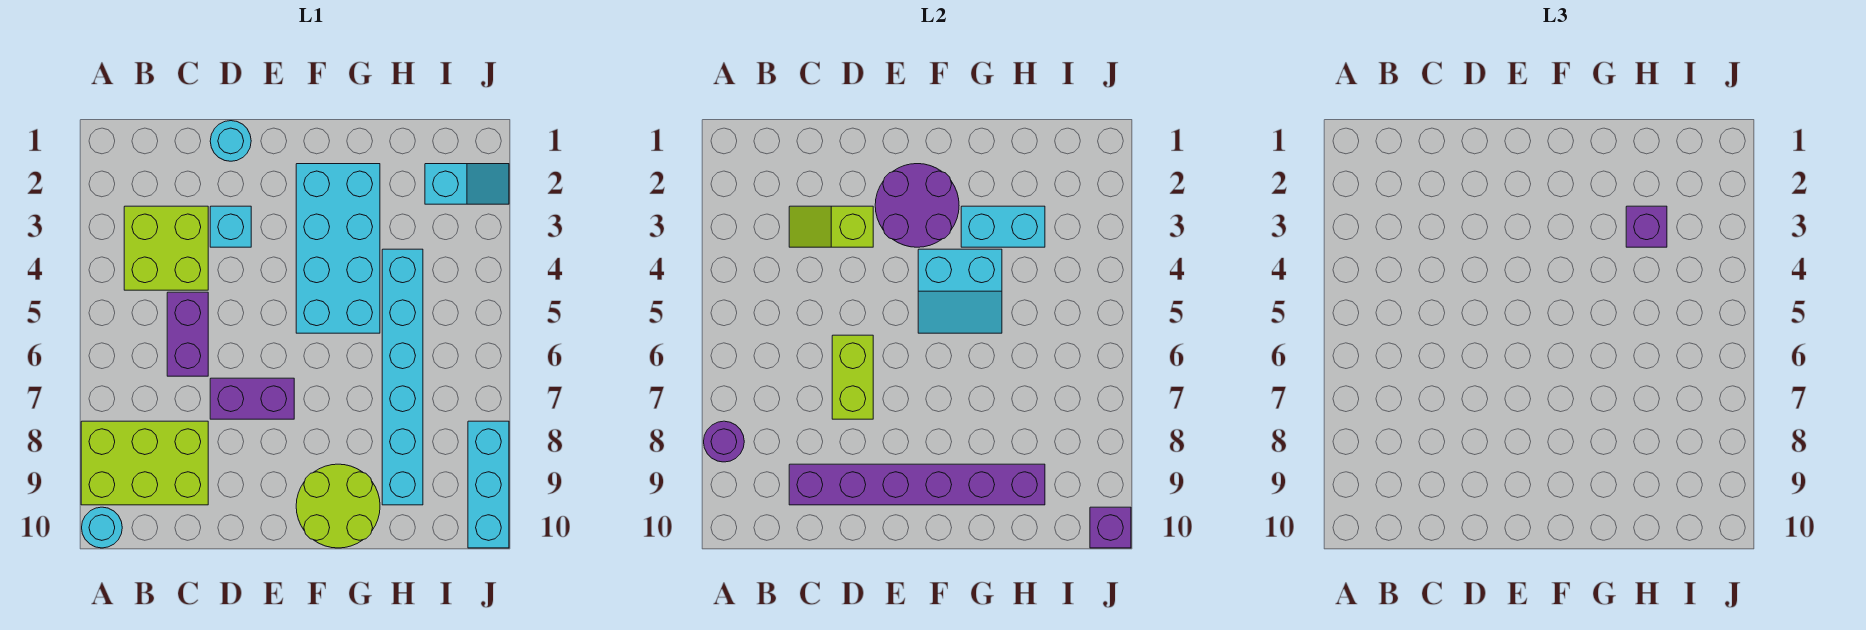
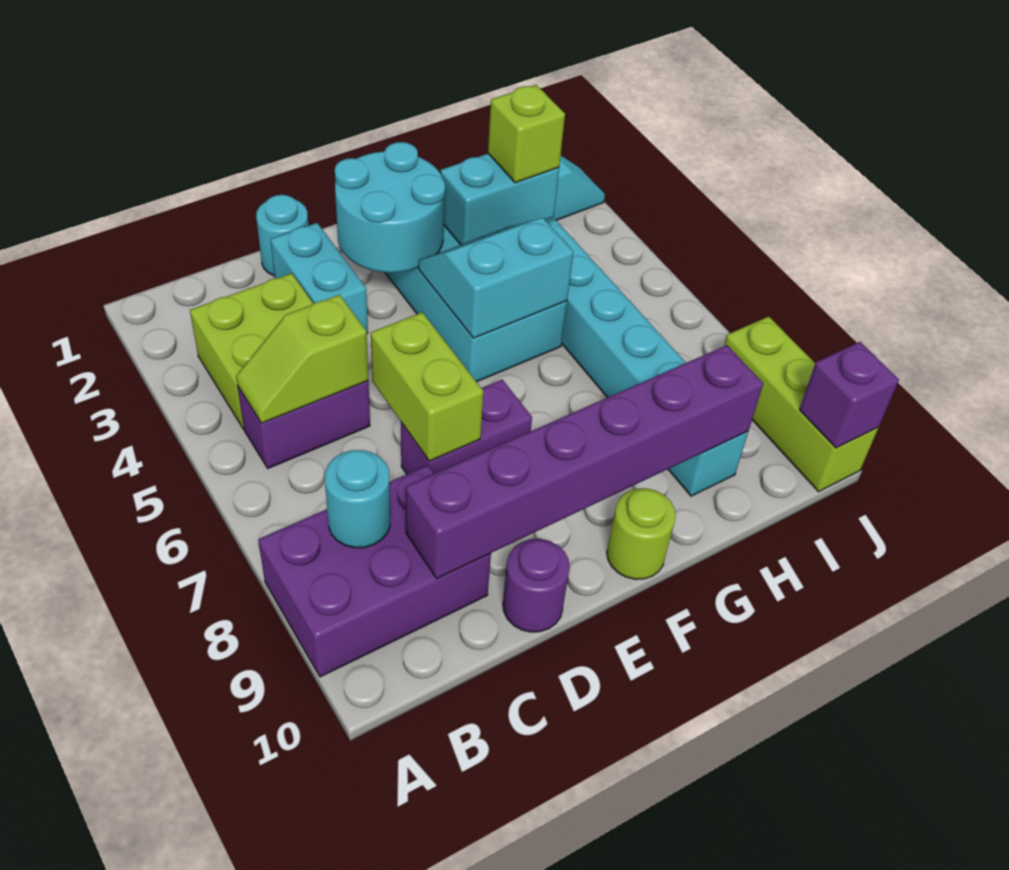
lime 2x3 brick [81,421,208,505] -> purple 2x3 brick [258,465,491,677]
purple 1x1 round brick [704,421,744,462] -> purple 1x1 round brick moved to [503,539,570,632]
cyan 1x1 round brick [82,507,122,548] -> cyan 1x1 round brick moved to [325,450,390,548]
lime 1x2 slope [789,206,873,247] -> lime 1x2 slope moved to [236,295,368,423]
purple 1x2 brick [167,292,208,376] -> purple 1x2 brick turned to [237,381,370,468]
cyan 1x1 brick [210,206,251,247] -> cyan 1x2 brick [271,223,368,333]
purple 2x2 round brick [875,164,959,247] -> cyan 2x2 round brick [335,142,445,273]
cyan 2x2 slope [918,249,1002,333] -> cyan 2x2 slope turned to [419,218,573,338]
lime 2x2 round brick [296,464,380,548] -> lime 1x1 round brick [607,488,676,579]
purple 1x1 brick [1626,206,1667,247] -> lime 1x1 brick [488,85,565,183]
cyan 1x3 brick [468,421,509,548] -> lime 1x3 brick [724,317,879,492]

